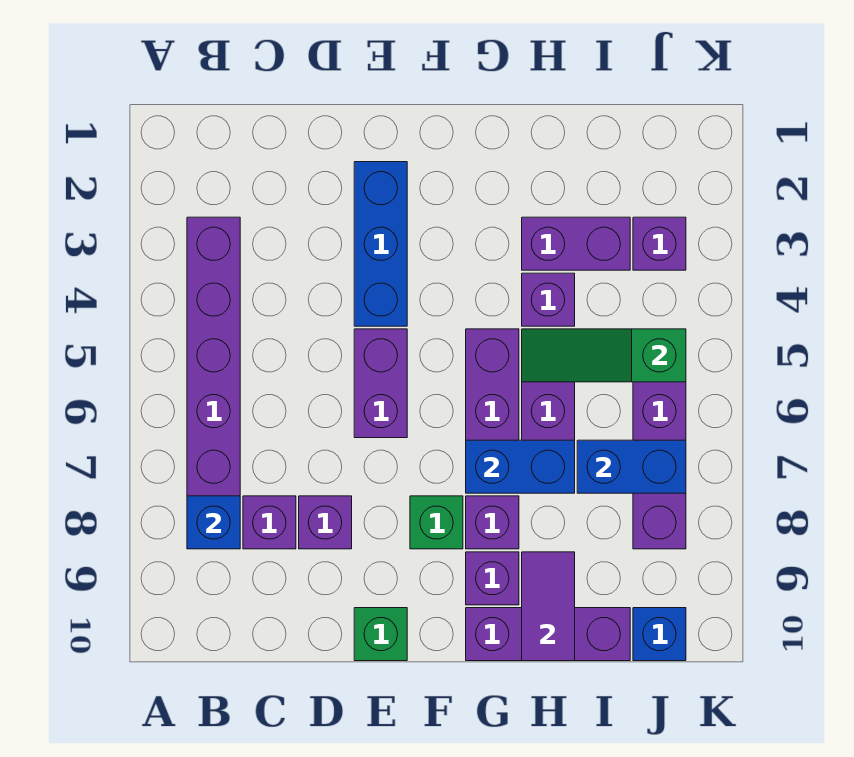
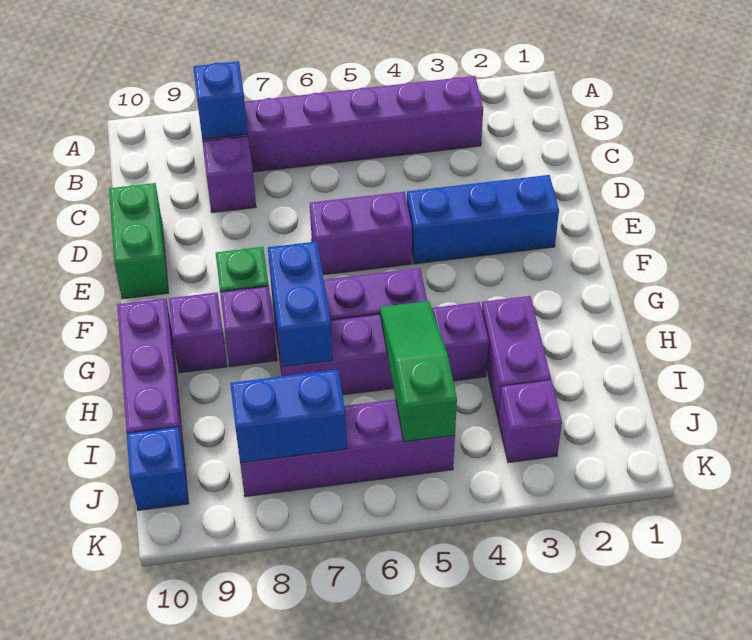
purple 1x1 brick [299,496,352,549] -> none
green 1x1 brick [354,608,407,661] -> green 1x2 brick [109,183,169,299]
purple 1x2 tile [522,552,575,661] -> none
blue 1x2 brick [577,440,686,493] -> blue 1x2 brick turned to [230,369,347,463]

